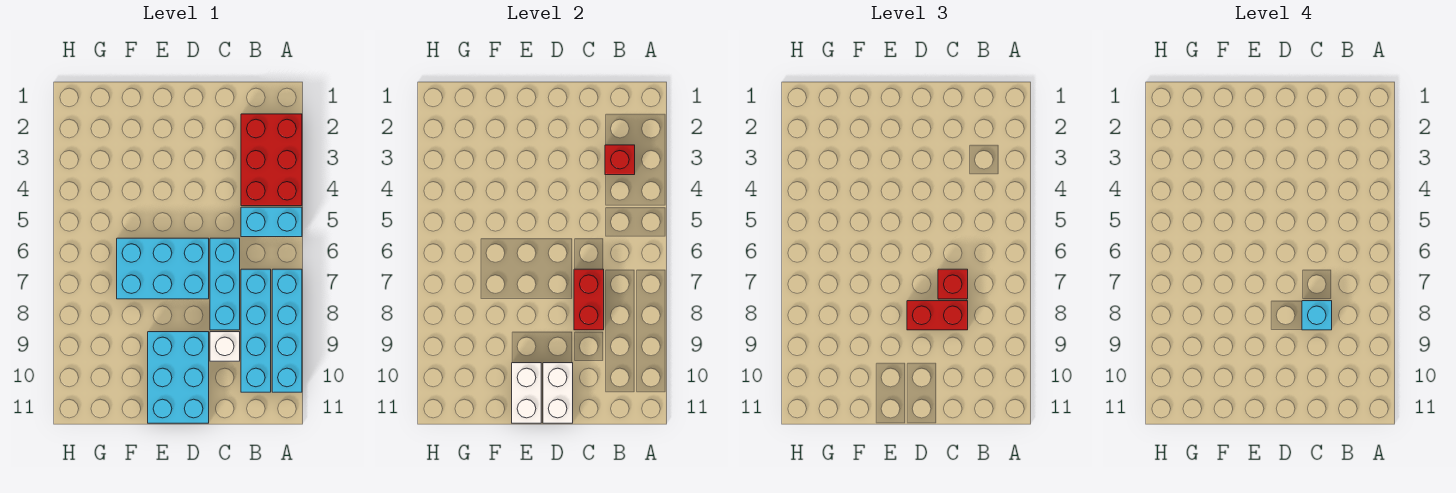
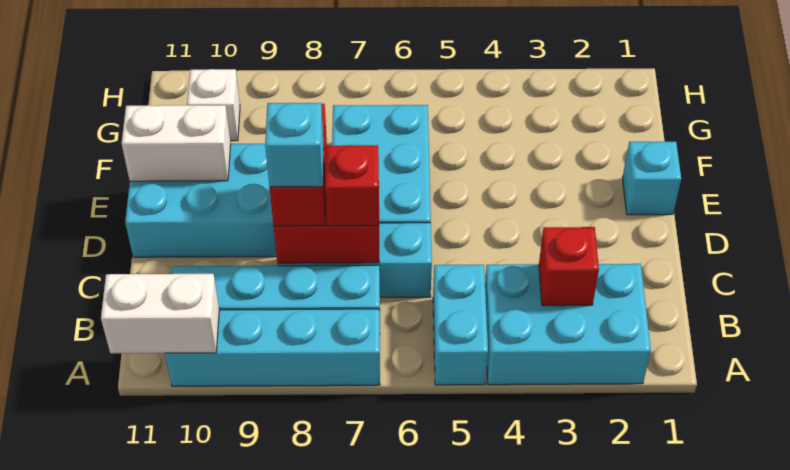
red 2x3 brick [241,114,302,206] -> cyan 2x3 brick [485,264,651,385]
white 1x1 brick [210,332,240,361] -> white 1x1 brick moved to [187,69,240,141]
white 1x2 brick [543,363,573,423] -> white 1x2 brick moved to [101,274,219,353]
none -> cyan 1x1 brick [623,142,681,215]

